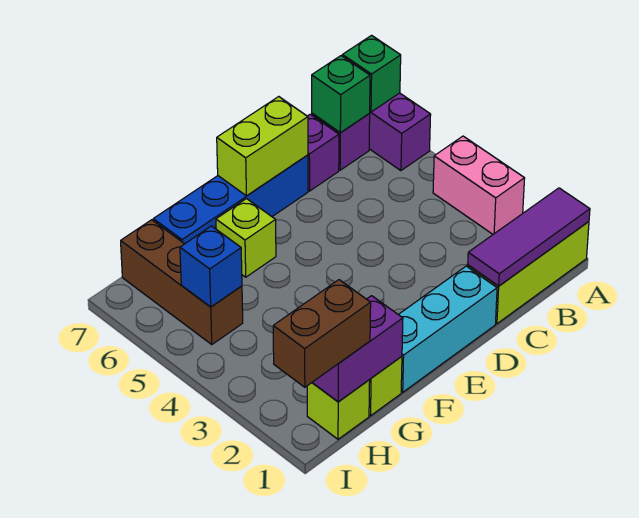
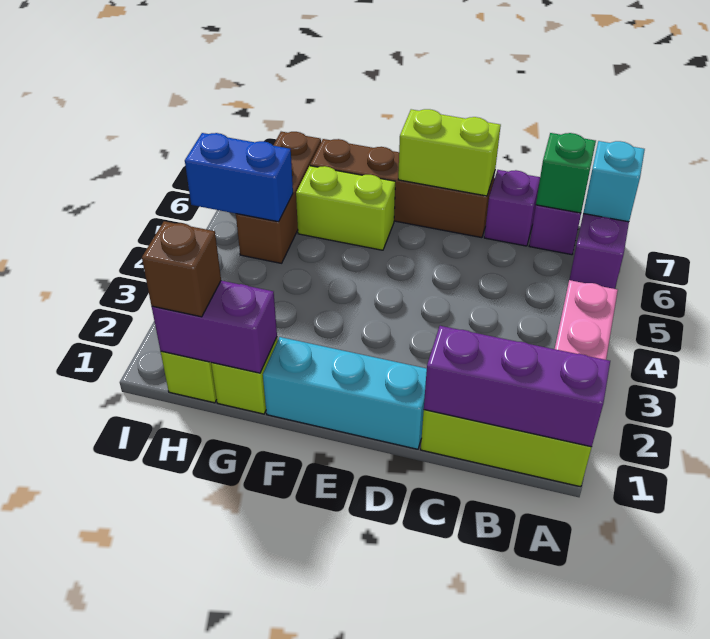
purple 1x3 tile [468,188,590,286] -> purple 1x3 brick [424,326,610,447]
green 1x1 brick [342,35,401,112] -> cyan 1x1 brick [583,141,645,222]
blue 1x4 brick [153,155,308,244] -> brown 1x4 brick [310,139,495,238]
lime 1x1 brick [216,199,276,277] -> lime 1x2 brick [296,166,395,250]
brown 1x2 brick [273,280,371,387] -> brown 1x1 brick [142,221,221,317]
blue 1x1 brick [180,226,242,307] -> blue 1x2 brick [185,133,293,222]

